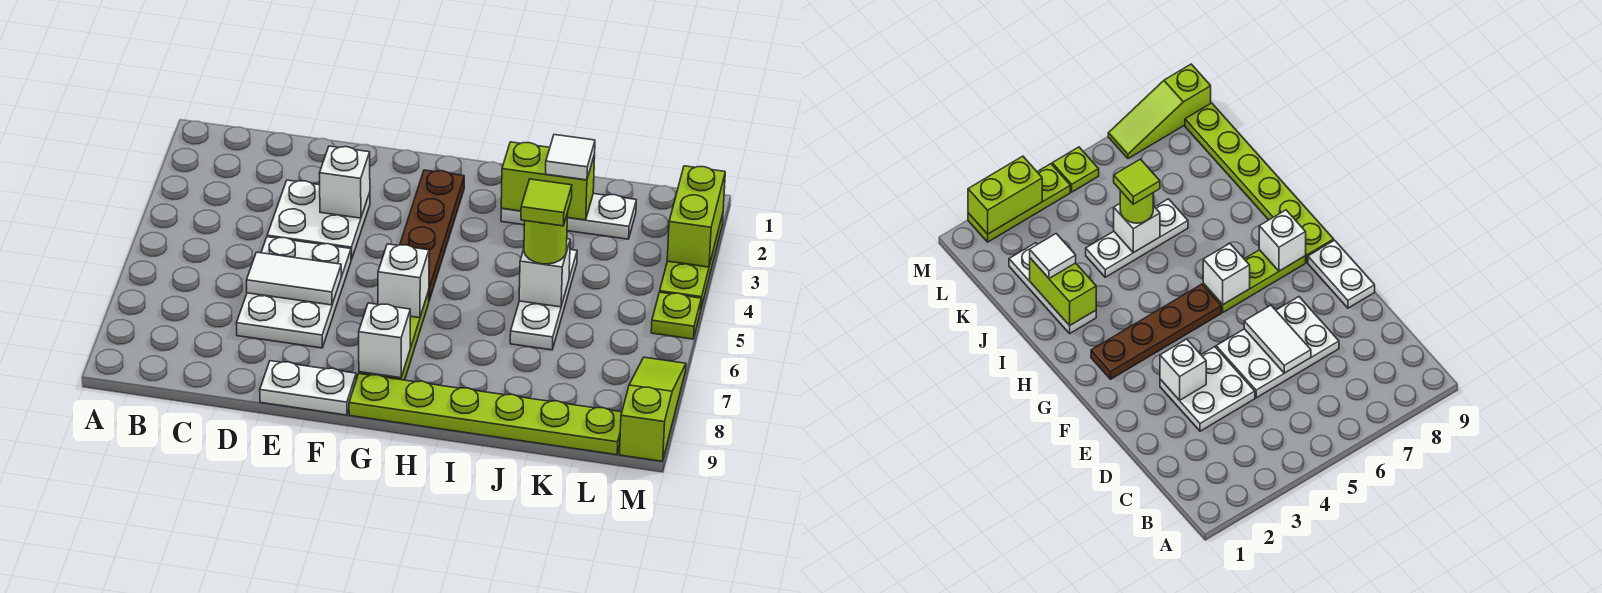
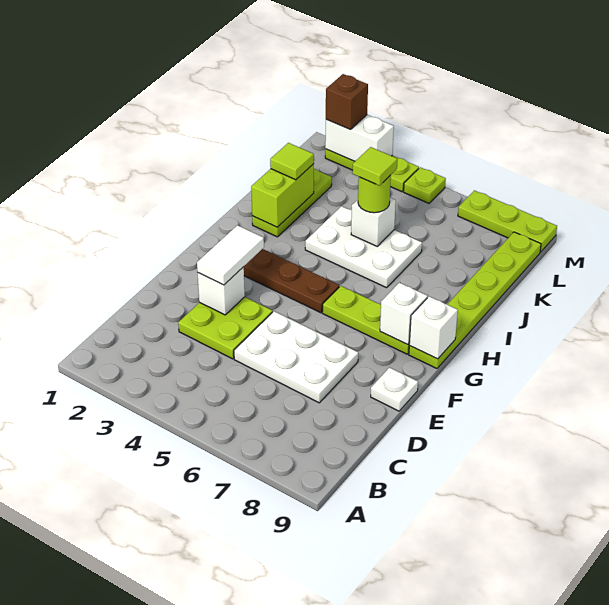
white 2x2 plate [267,180,370,260] -> lime 2x2 plate [178,297,273,359]
white 1x2 tile [246,252,341,305] -> white 1x2 tile moved to [197,225,264,285]
white 1x2 plate [260,361,356,415] -> white 1x1 plate [371,368,418,411]
white 1x1 brick [378,244,429,318] -> white 1x1 brick moved to [409,296,458,359]
white 1x3 plate [501,194,636,239] -> lime 1x3 plate [252,169,332,237]
white 1x1 tile [546,135,595,180] -> lime 1x1 tile [270,143,314,180]
white 1x3 plate [510,250,577,350] -> white 2x3 plate [305,206,422,288]
lime 1x2 brick [667,166,725,267] -> white 1x2 brick [325,115,394,161]
none -> brown 1x1 brick [326,74,368,129]
lime 1x3 slope [619,357,686,461] -> lime 1x3 plate [458,190,557,252]

